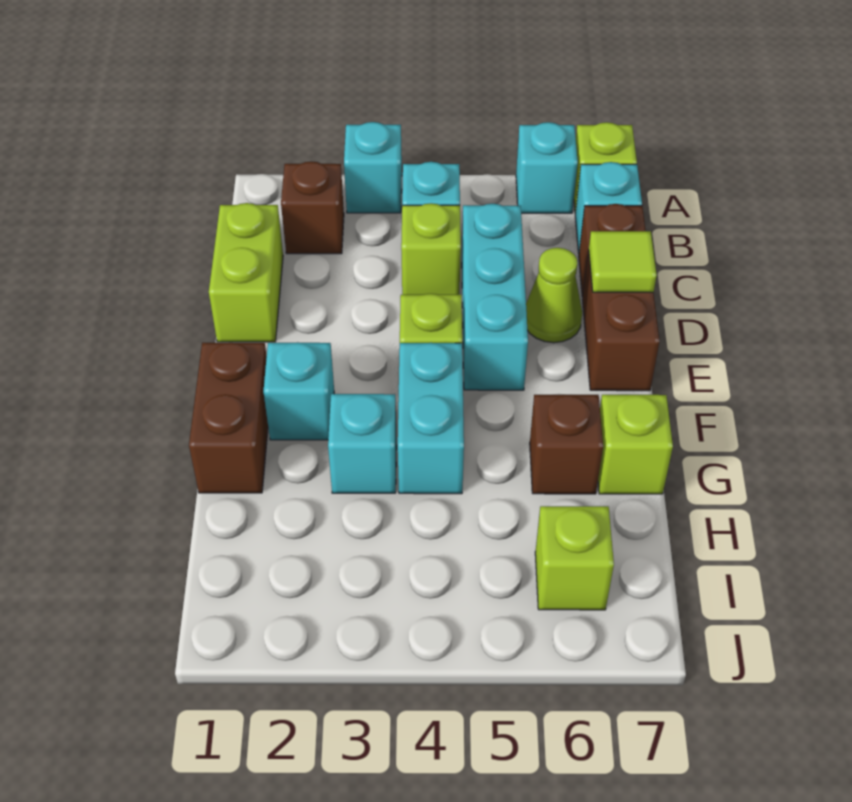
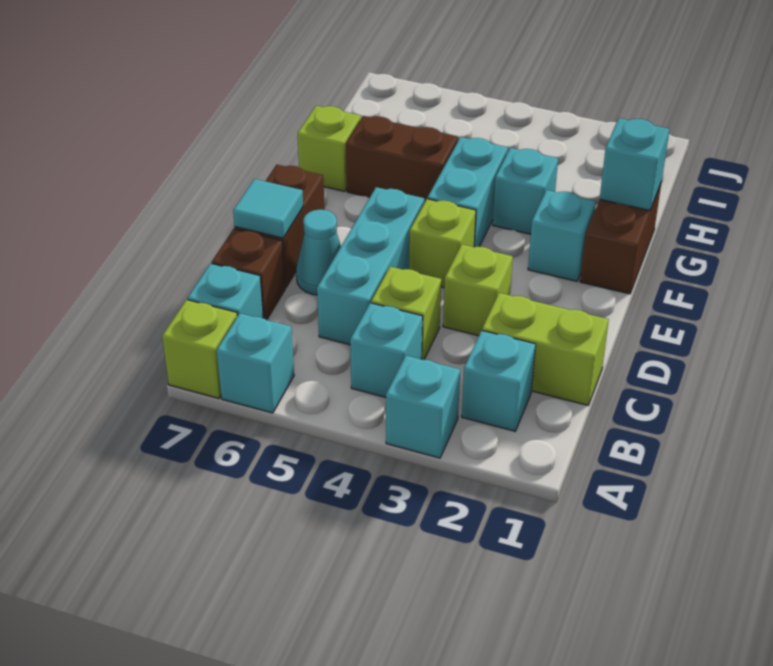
brown 1x1 brick [281,161,344,254] -> cyan 1x1 brick [462,331,536,431]
lime 1x2 brick [209,203,283,342] -> lime 1x2 brick turned to [482,293,609,405]
lime 1x1 cone [526,248,582,343] -> cyan 1x1 cone [296,209,341,295]
lime 1x1 tile [589,231,657,292] -> cyan 1x1 tile [233,179,303,238]
none -> cyan 1x1 brick [600,118,670,211]
brown 1x1 brick [530,395,603,494] -> brown 1x2 brick [346,116,458,203]
lime 1x1 brick [535,506,614,610] -> lime 1x1 brick moved to [443,244,513,336]

